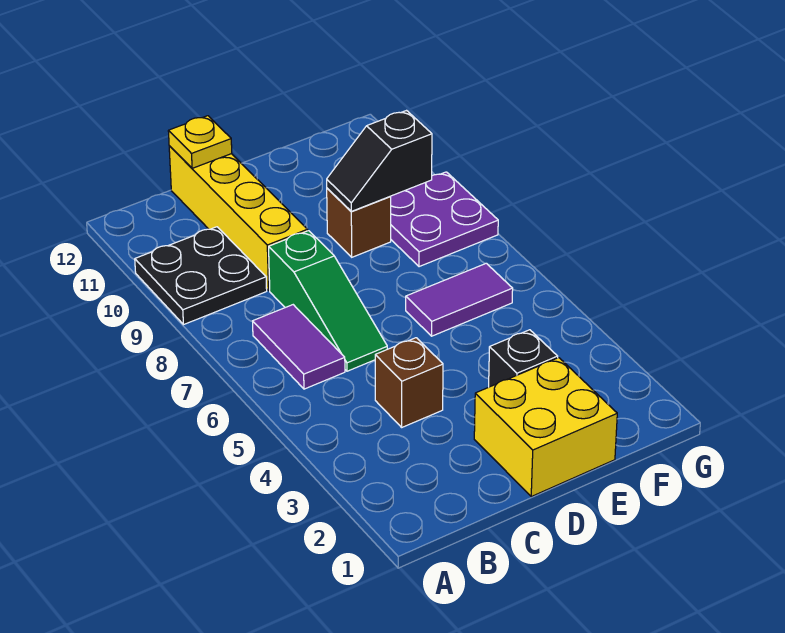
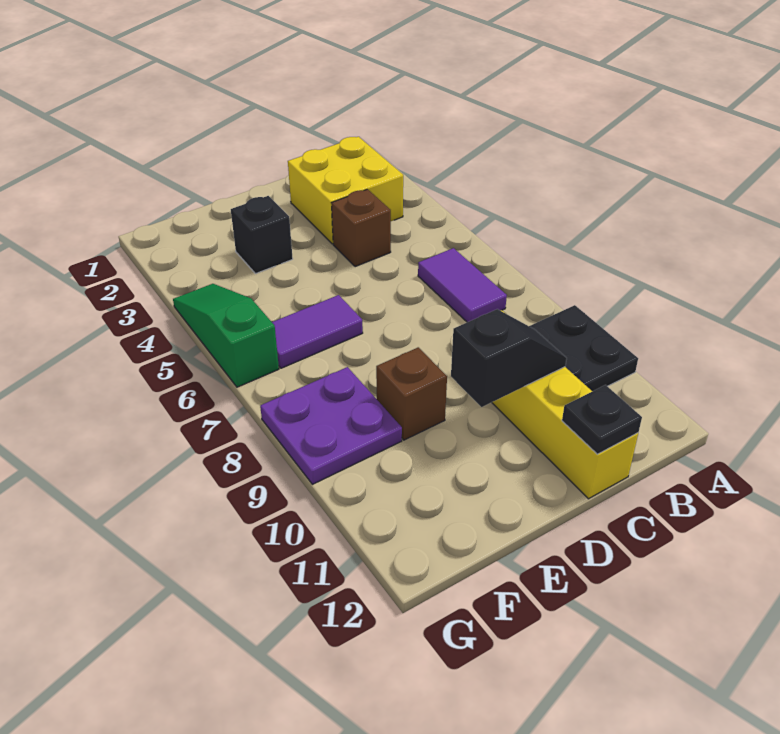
green 1x3 slope [269,231,387,371] -> green 1x3 slope moved to [173,284,279,387]
yellow 1x1 plate [168,116,232,168] -> black 1x1 plate [562,385,642,454]
yellow 2x2 brick [474,358,617,497] -> yellow 2x2 brick moved to [288,137,403,244]
black 1x2 slope [327,111,432,211] -> black 1x2 slope moved to [451,309,567,407]

